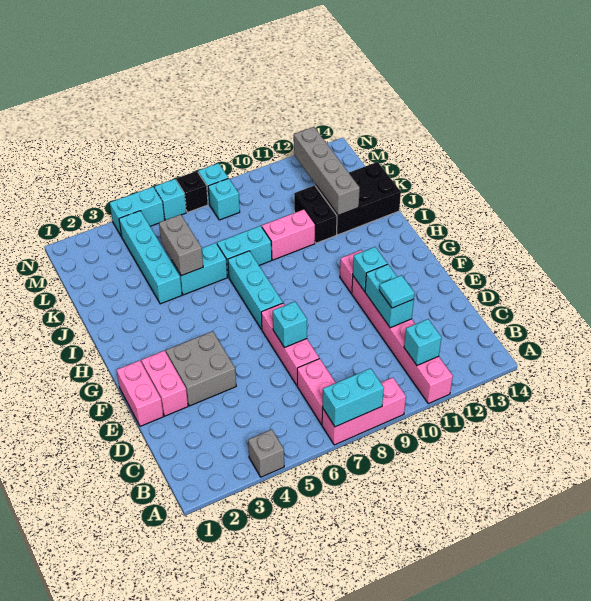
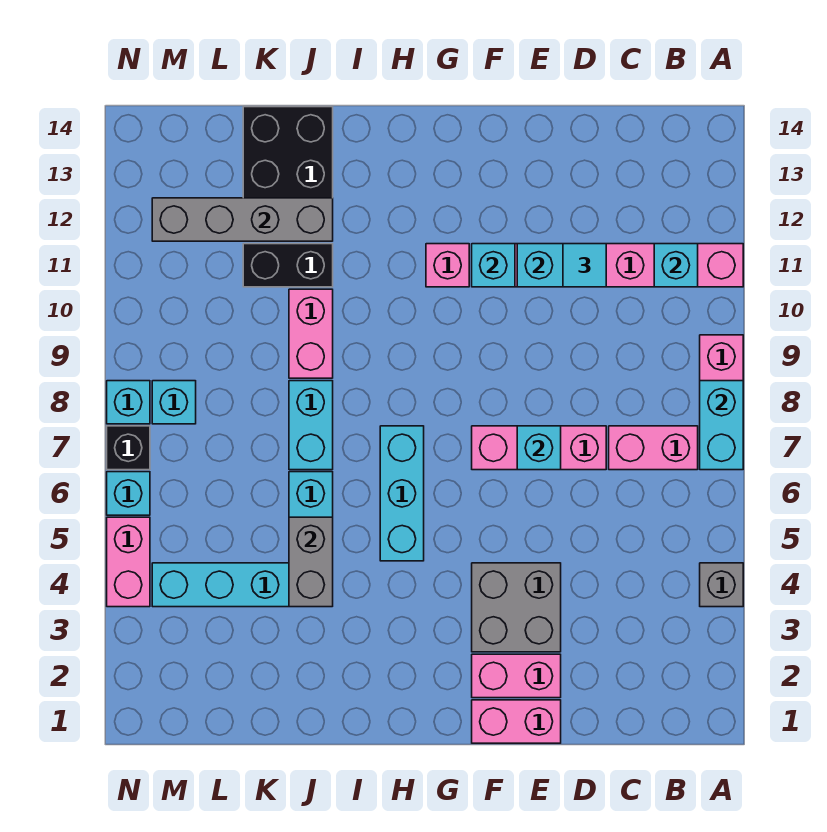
cyan 1x3 brick [228,251,283,330] -> cyan 1x3 brick turned to [380,426,424,561]
grey 1x2 brick [159,215,203,276] -> grey 1x2 brick turned to [289,517,333,607]
cyan 1x2 brick [110,187,165,237] -> pink 1x2 brick [107,517,150,607]

